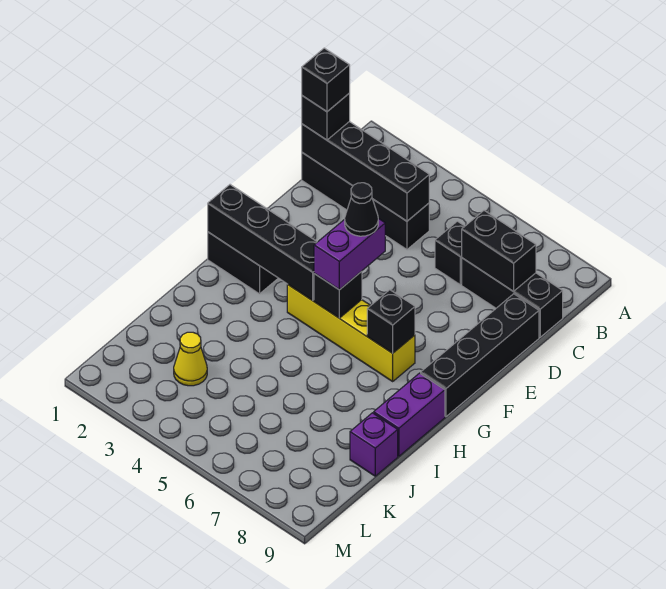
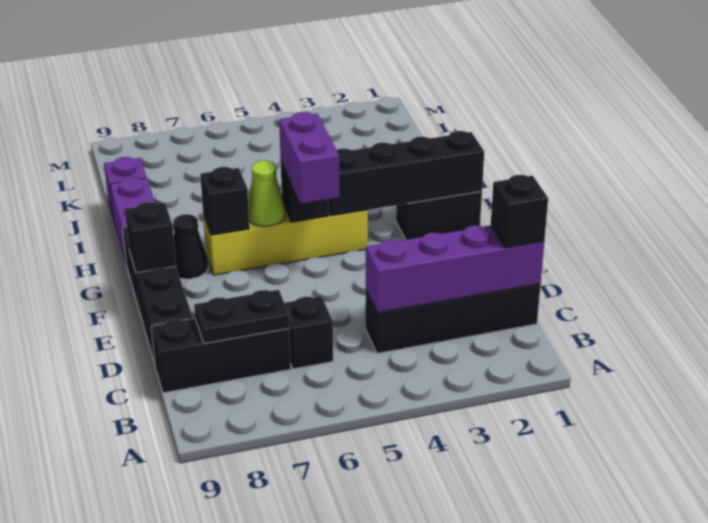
black 1x4 brick [302,122,429,221] -> purple 1x4 brick [366,225,544,313]
black 1x1 brick [302,48,350,111] -> black 1x1 brick moved to [125,202,176,273]
black 1x2 brick [462,211,536,291] -> black 1x2 plate [194,290,290,343]
black 1x1 cone [345,183,378,236] -> black 1x1 cone moved to [173,214,208,279]
none -> lime 1x1 cone [248,161,285,226]
yellow 1x1 cone [174,332,207,386] -> none

